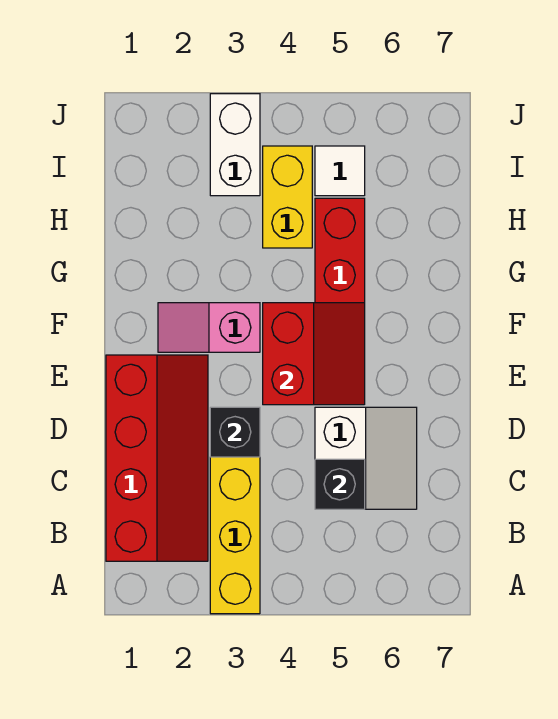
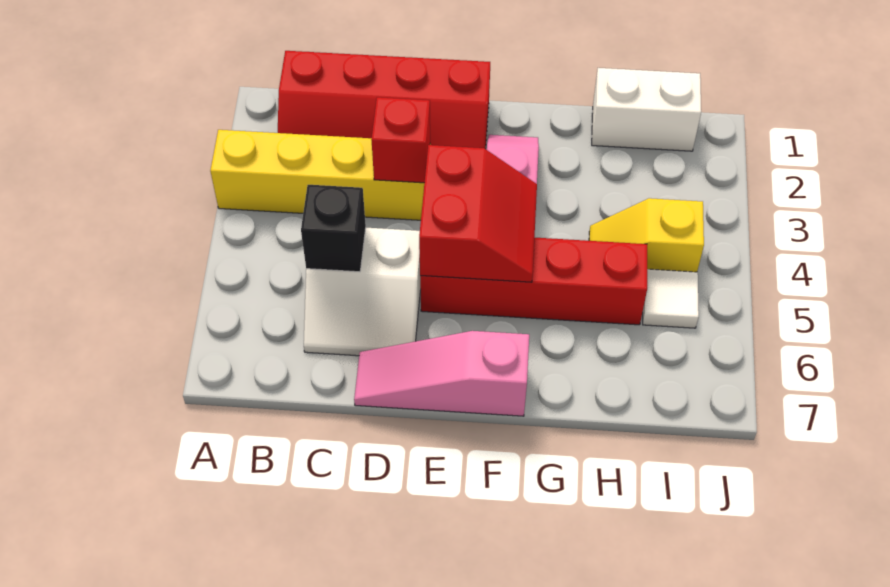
black 1x1 brick [210,407,260,457] -> red 1x1 brick [371,97,430,183]
none -> pink 1x3 slope [354,331,529,416]
red 2x2 slope [263,303,365,405] -> red 2x2 slope turned to [419,145,537,282]
yellow 1x2 brick [263,146,312,248] -> yellow 1x2 slope [589,198,704,272]
white 1x2 brick [210,94,260,196] -> white 1x2 brick moved to [592,68,701,151]

